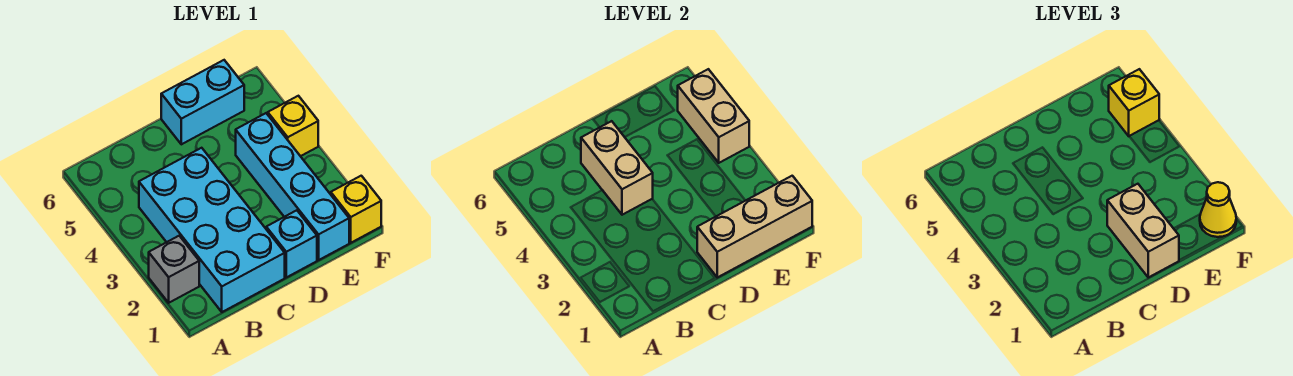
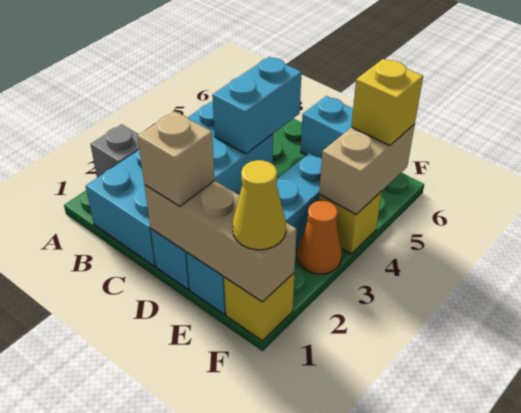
tan 1x2 brick [581,121,653,215] -> cyan 1x2 brick [212,57,301,154]
tan 1x2 brick [1107,184,1179,277] -> tan 1x1 brick [137,111,215,206]
none -> orange 1x1 cone [297,201,342,274]

